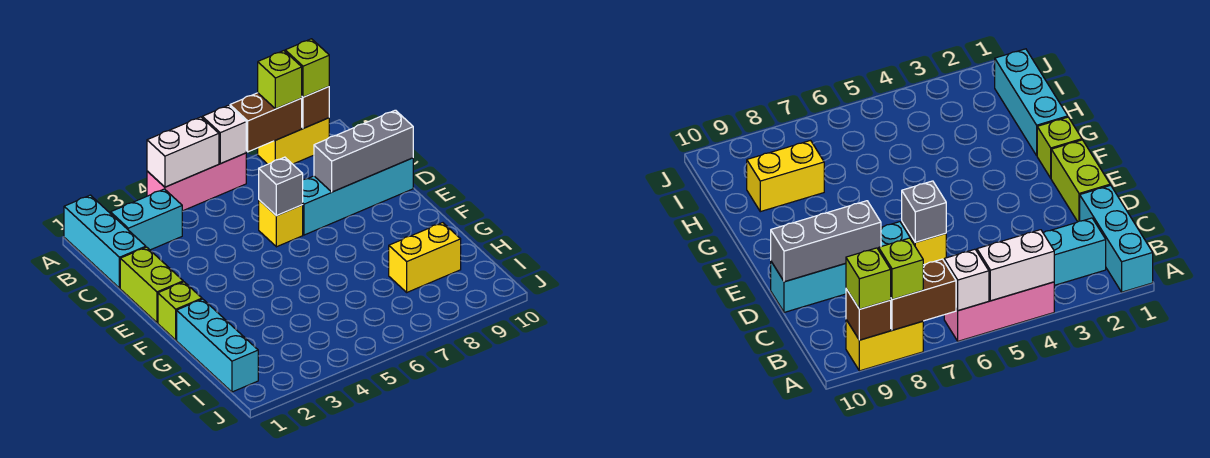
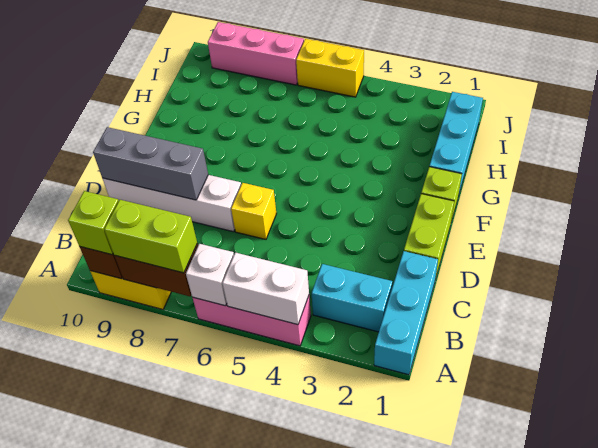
lime 1x1 brick [258,51,302,109] -> lime 1x2 brick [104,200,197,273]
grey 1x1 brick [259,157,303,216] -> none
cyan 1x4 brick [303,158,413,235] -> white 1x4 brick [102,175,241,232]
yellow 1x2 brick [389,223,461,292] -> yellow 1x2 brick moved to [296,39,364,97]
none -> pink 1x3 brick [208,22,304,85]

